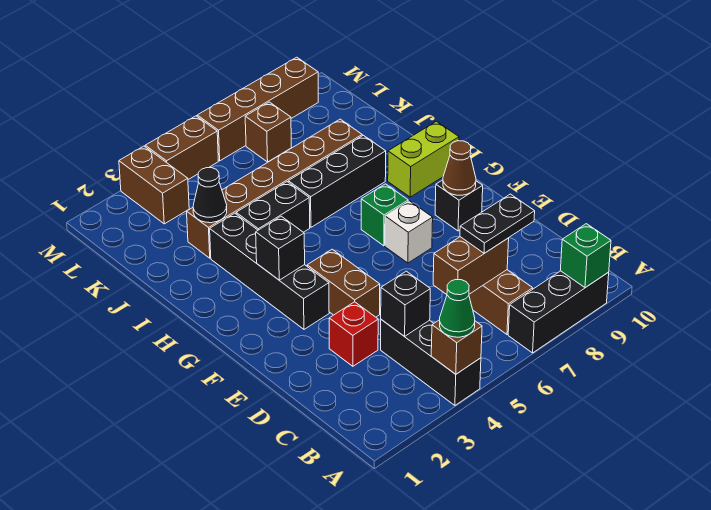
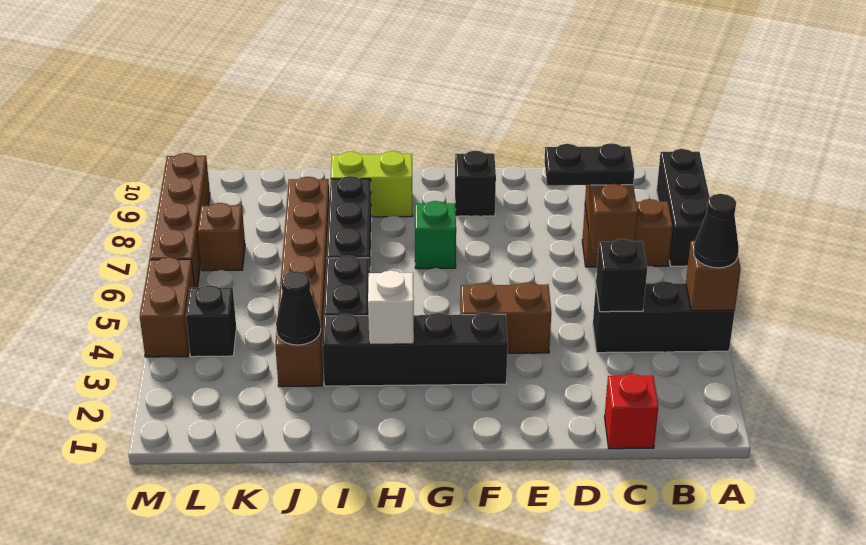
green 1x1 cone [440,280,475,337] -> black 1x1 cone [694,194,739,268]
green 1x1 brick [560,224,611,288] -> none
black 1x2 plate [460,194,535,253] -> black 1x2 plate turned to [545,143,634,185]
red 1x1 brick [329,302,378,366] -> red 1x1 brick moved to [605,374,658,449]
white 1x1 brick [385,201,433,263] -> white 1x1 brick moved to [368,270,414,344]
brown 1x1 cone [443,141,476,195] -> none
black 1x1 brick [256,216,305,280] -> black 1x1 brick moved to [186,285,236,357]
lime 1x2 brick [388,121,459,197] -> lime 1x2 brick turned to [331,151,413,217]
brown 1x2 brick [119,146,189,224] -> none

